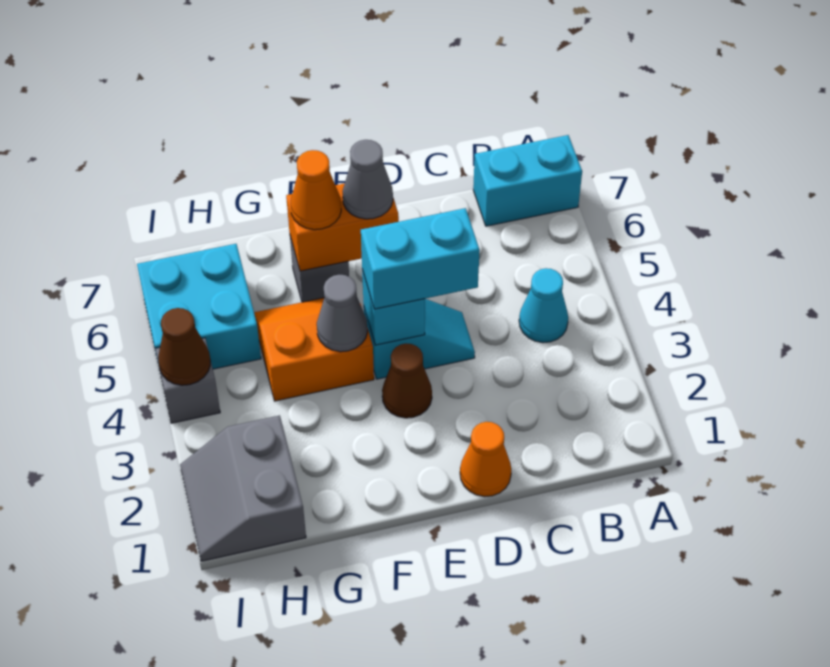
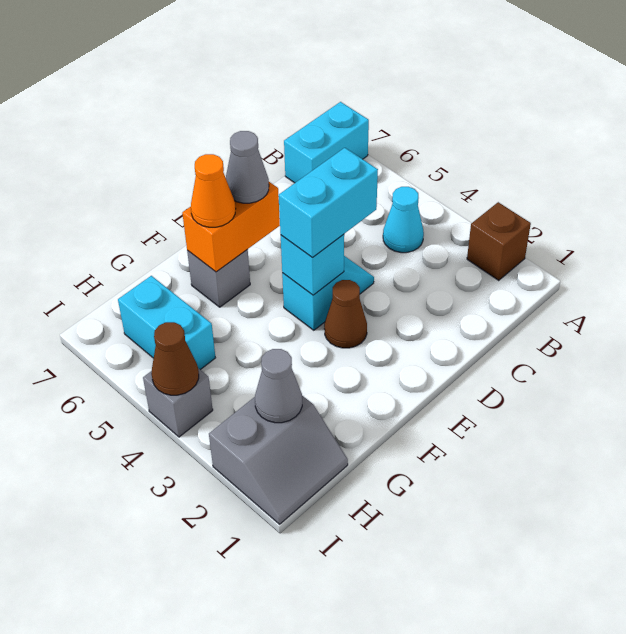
none -> brown 1x1 brick [467,202,531,280]
orange 1x1 cone [460,422,511,497] -> none
orange 2x2 slope [254,298,374,401] -> none
grey 1x1 cone [317,275,368,352] -> grey 1x1 cone moved to [255,349,302,423]
grey 2x2 slope [180,415,306,561] -> grey 2x2 slope turned to [209,396,348,524]
cyan 2x2 brick [137,244,261,369] -> cyan 1x2 brick [118,276,215,370]

